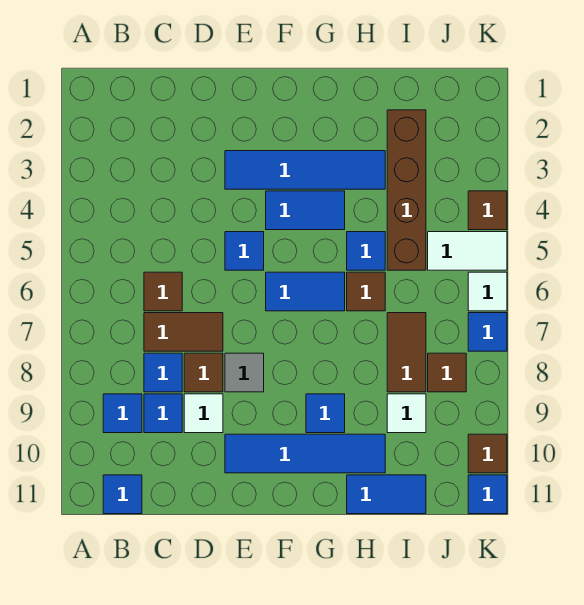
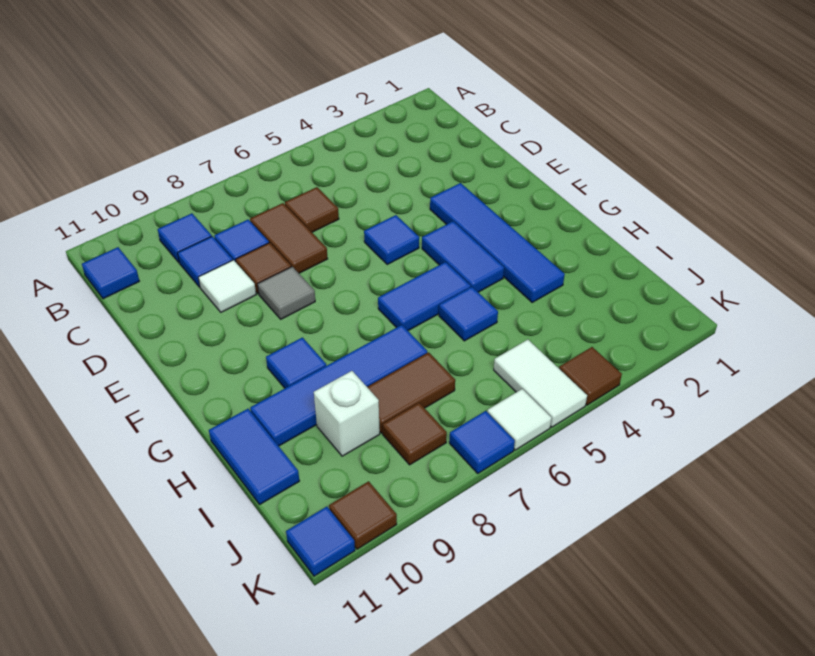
blue 1x4 tile [225,434,385,473] -> blue 1x4 tile turned to [250,325,427,446]
blue 1x2 tile [266,272,345,311] -> blue 1x2 tile turned to [378,262,471,331]
brown 1x1 tile [347,272,385,311] -> none
brown 1x4 brick [387,110,426,270] -> none
white 1x1 tile [387,394,426,433] -> white 1x1 brick [314,371,380,456]

